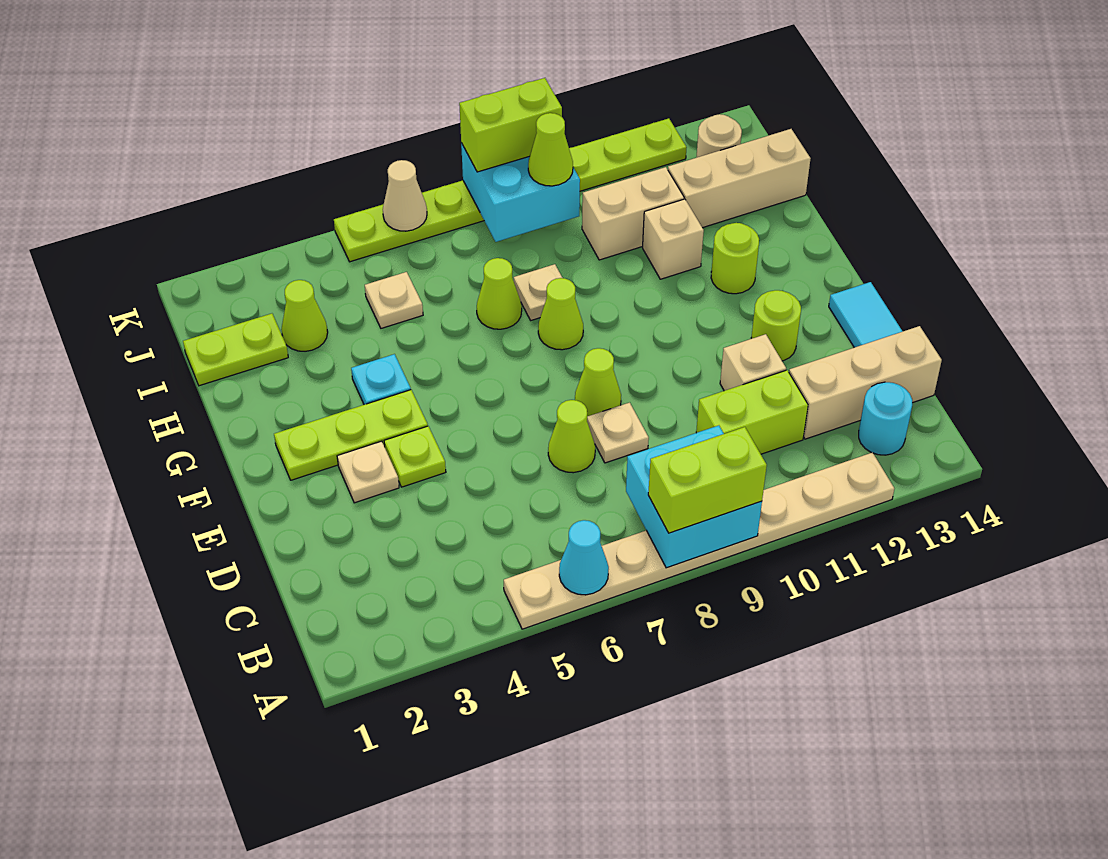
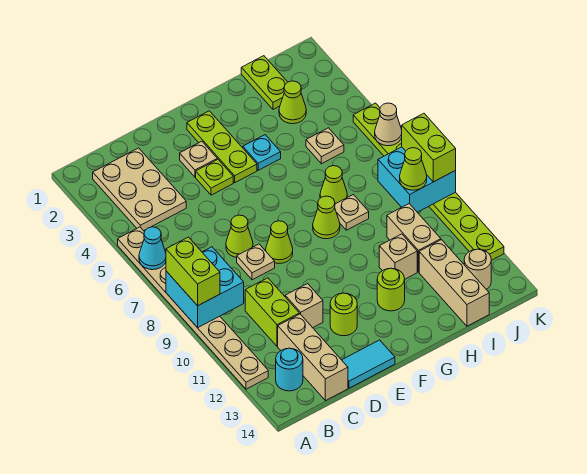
none -> tan 2x3 plate [93,148,186,231]

